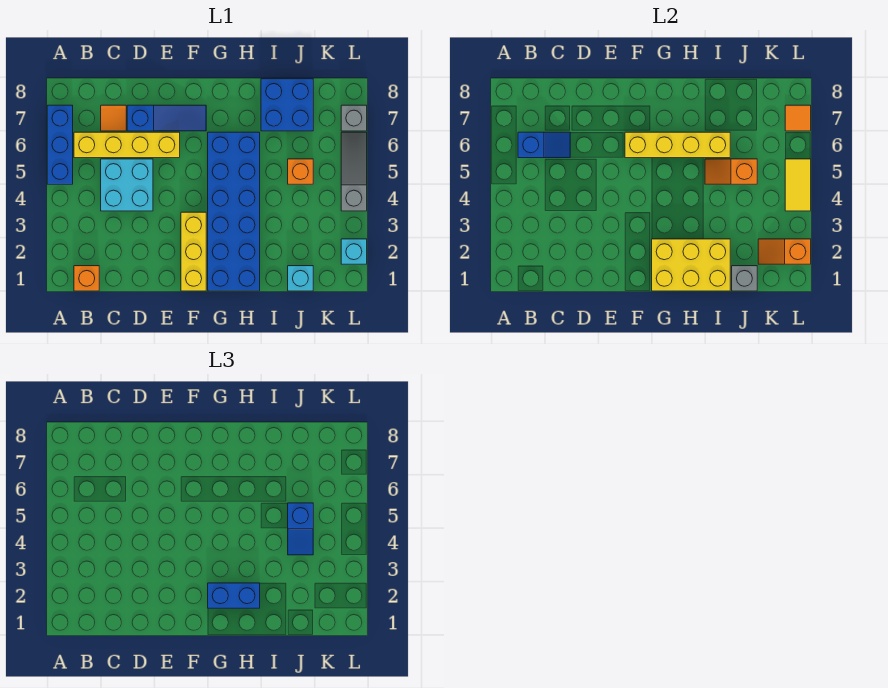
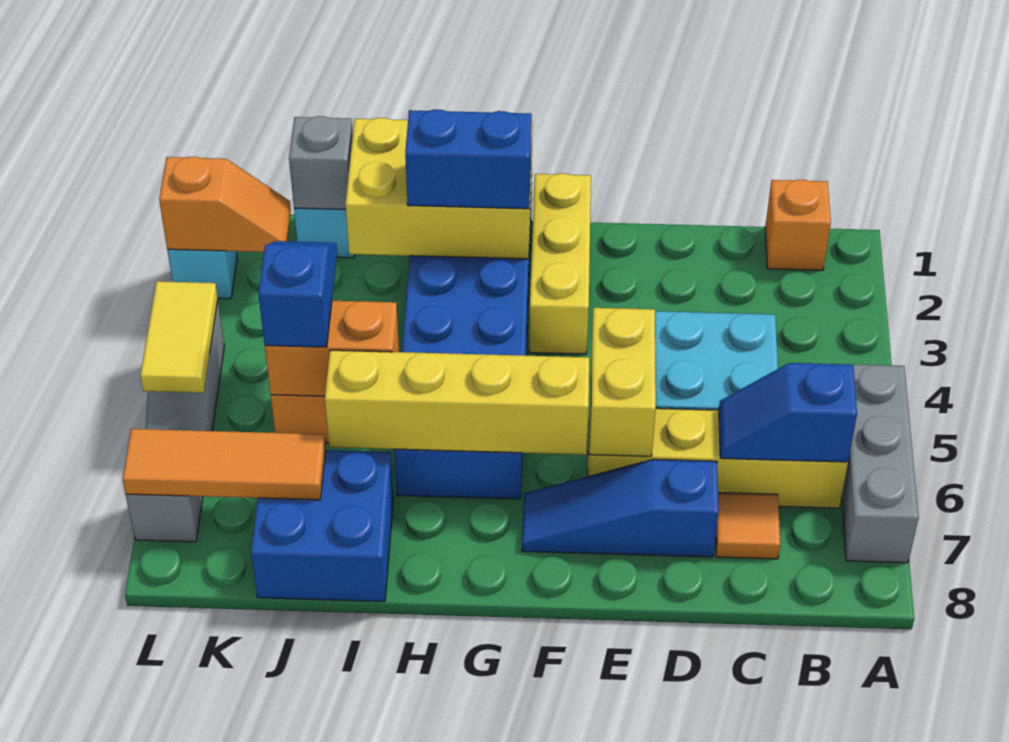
blue 1x3 brick [47,105,73,184] -> grey 1x3 brick [842,364,919,563]
none -> yellow 1x2 brick [590,308,656,456]
orange 1x2 slope [705,159,757,184] -> orange 1x2 brick [265,301,399,396]
orange 1x1 tile [785,105,811,131] -> orange 1x3 tile [123,429,326,500]

